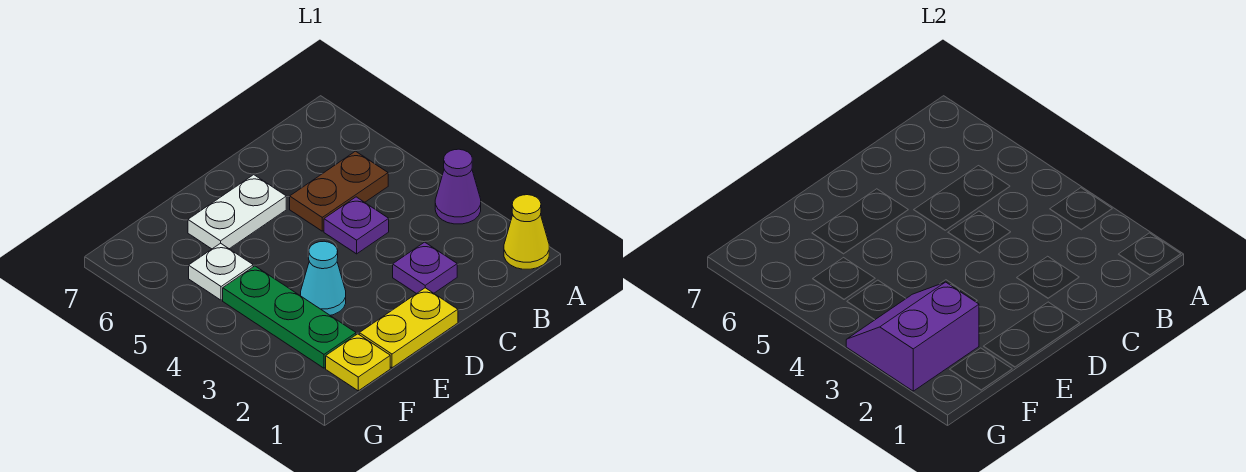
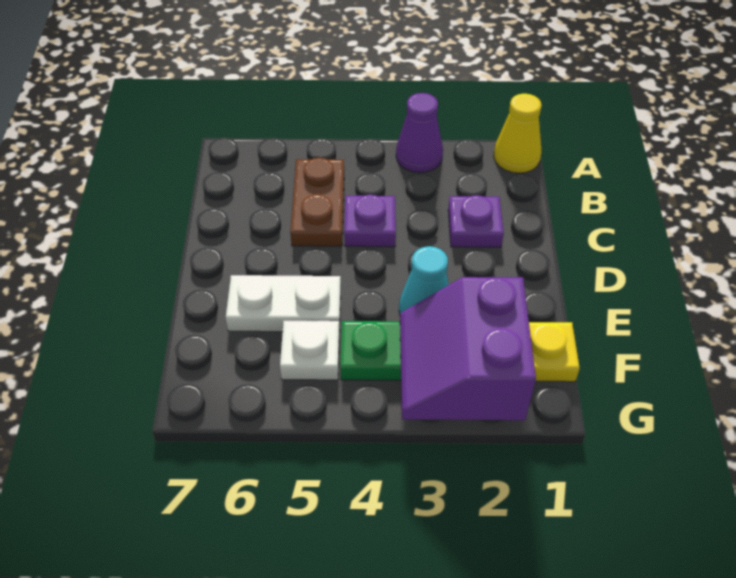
yellow 1x2 plate [359,288,458,368] -> none
white 1x2 plate [188,175,286,249] -> white 1x2 plate turned to [226,275,341,332]

